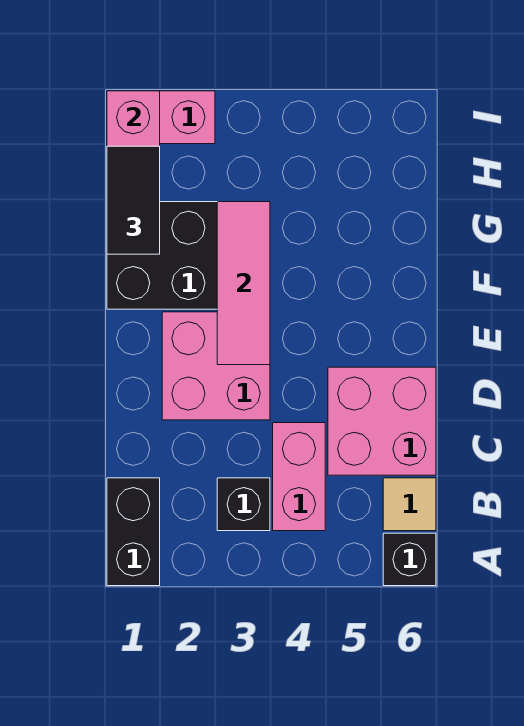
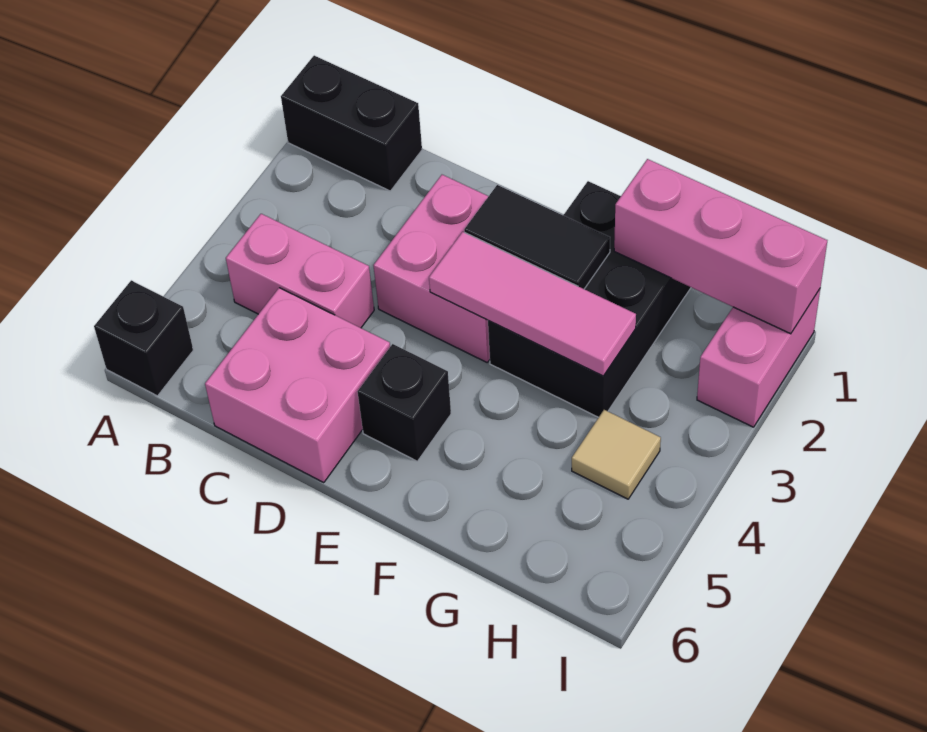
black 1x1 brick [217,478,270,531] -> black 1x1 brick moved to [358,344,451,461]
tan 1x1 tile [383,478,436,531] -> tan 1x1 tile moved to [572,410,661,499]
black 1x2 tile [107,146,160,254] -> black 1x2 tile moved to [464,185,610,289]

